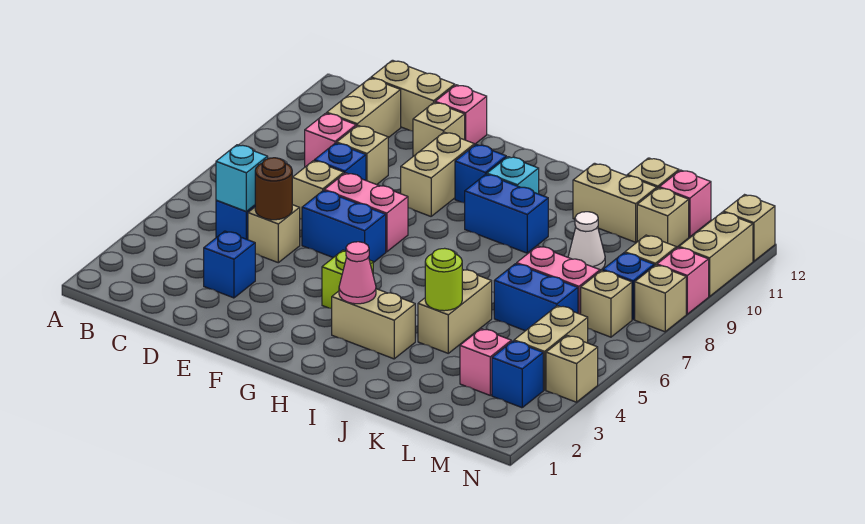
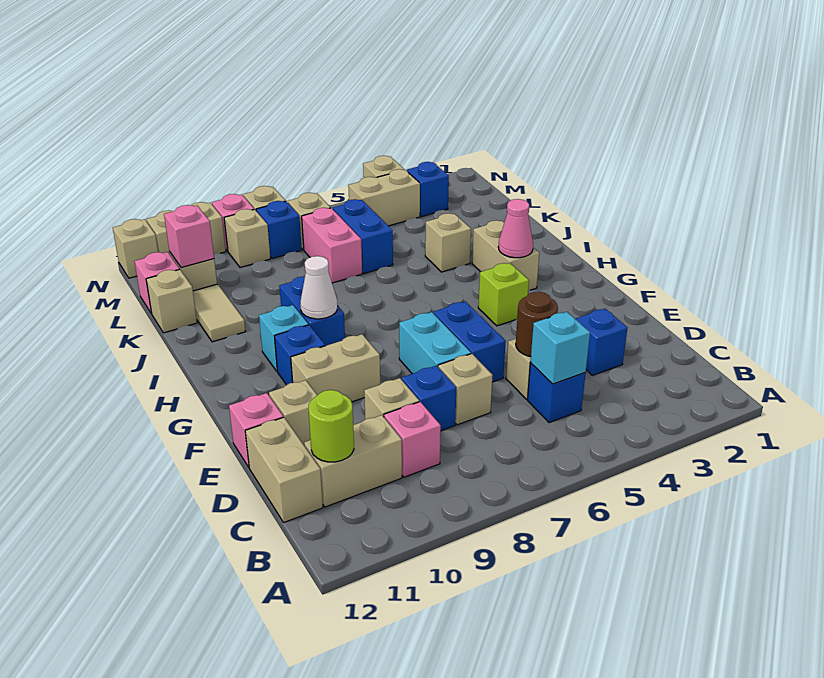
pink 1x2 brick [324,173,408,252] -> cyan 1x2 brick [399,312,471,374]
tan 1x2 brick [418,269,492,353] -> tan 1x1 brick [425,213,471,272]
lime 1x1 round brick [425,248,462,311] -> lime 1x1 round brick moved to [308,390,354,462]
tan 1x2 brick [573,163,657,242] -> tan 1x2 tile [193,284,246,342]
white 1x1 cone [568,212,605,270] -> white 1x1 cone moved to [300,256,337,319]
pink 1x1 brick [460,329,511,395] -> pink 1x1 brick moved to [164,205,214,268]

